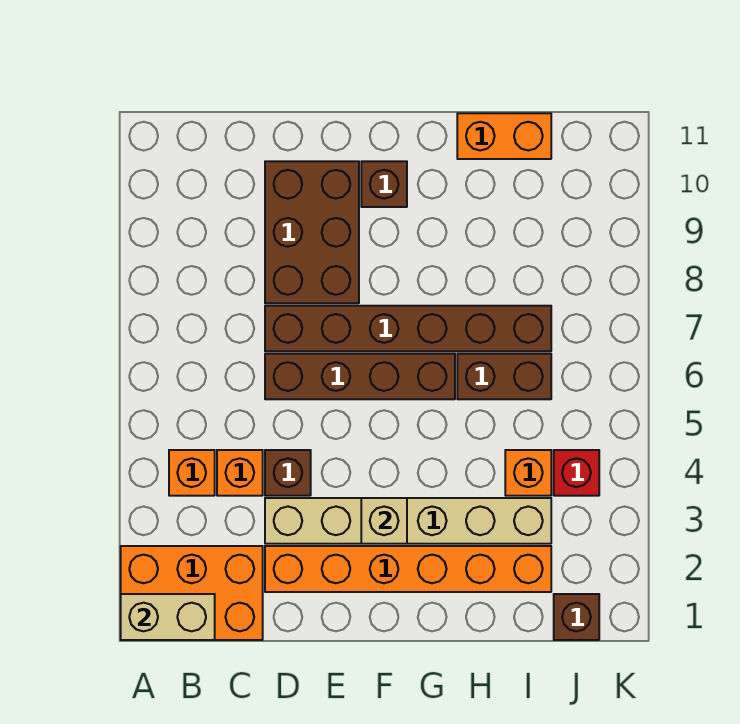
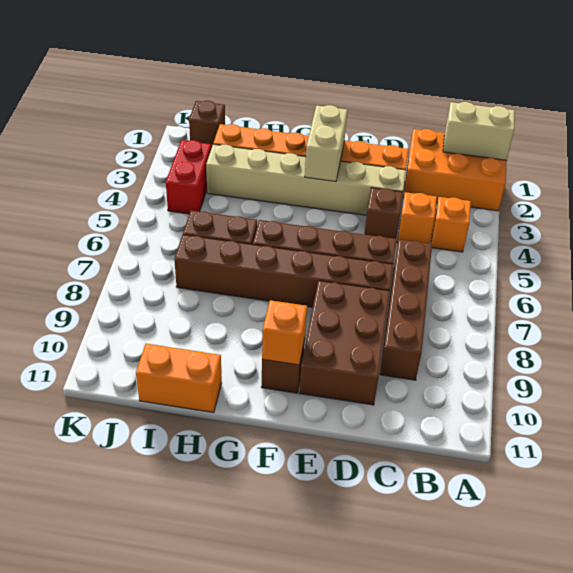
none -> brown 1x4 brick [380,239,432,380]
tan 1x1 brick [361,498,407,544] -> tan 1x2 brick [305,105,347,181]
orange 1x1 brick [505,450,551,496] -> orange 1x1 brick moved to [262,300,307,365]
red 1x1 brick [554,450,599,496] -> red 1x2 brick [166,140,212,214]

